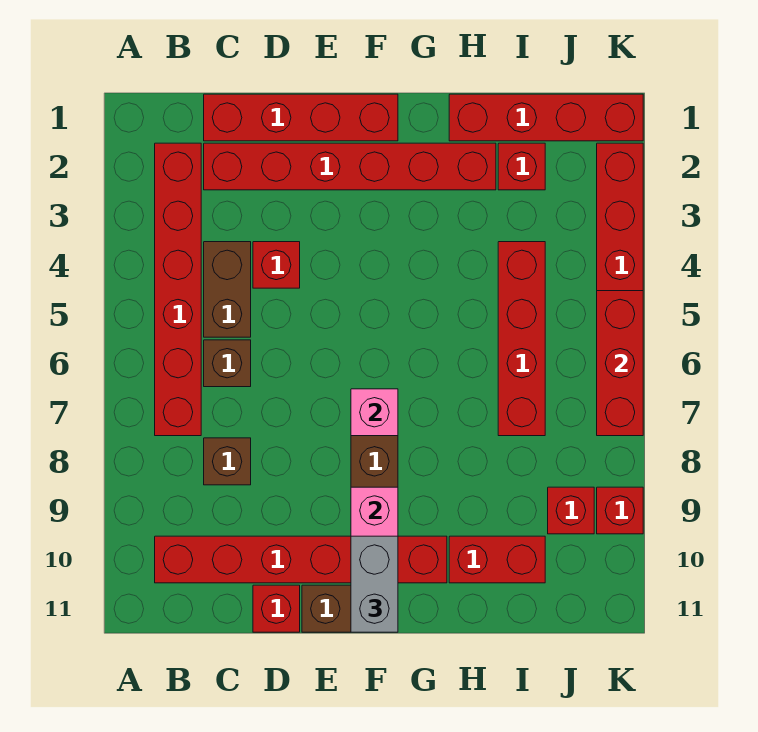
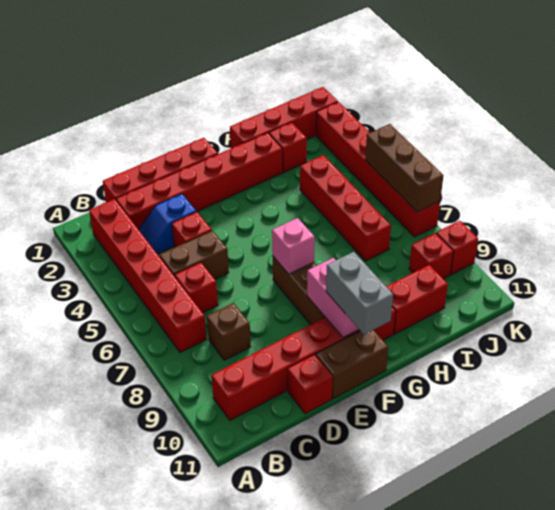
none -> blue 1x2 slope [138,194,196,254]
brown 1x2 brick [204,242,251,337] -> brown 1x2 brick turned to [160,231,229,279]
brown 1x1 brick [204,340,251,387] -> red 1x1 brick [175,262,218,313]
red 1x3 brick [597,291,643,436] -> brown 1x3 brick [365,124,444,212]

